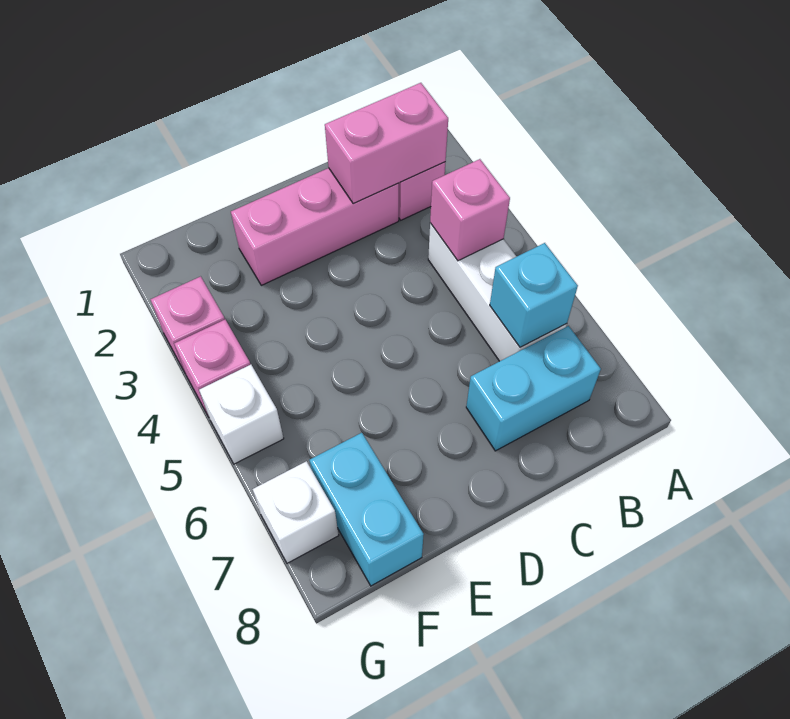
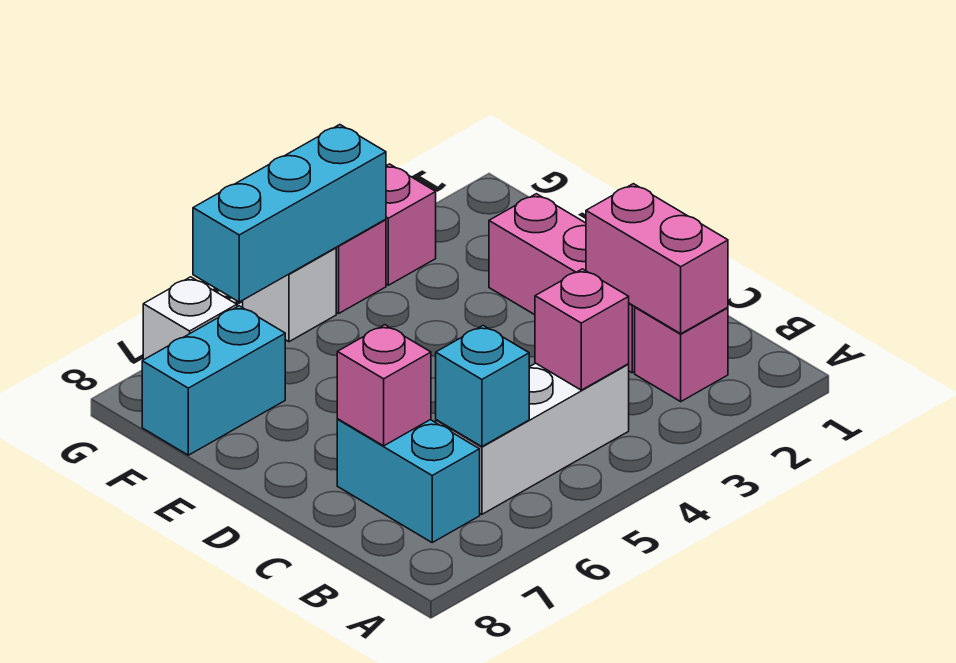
none -> pink 1x1 brick [337,325,431,446]
none -> cyan 1x3 brick [193,125,386,302]

